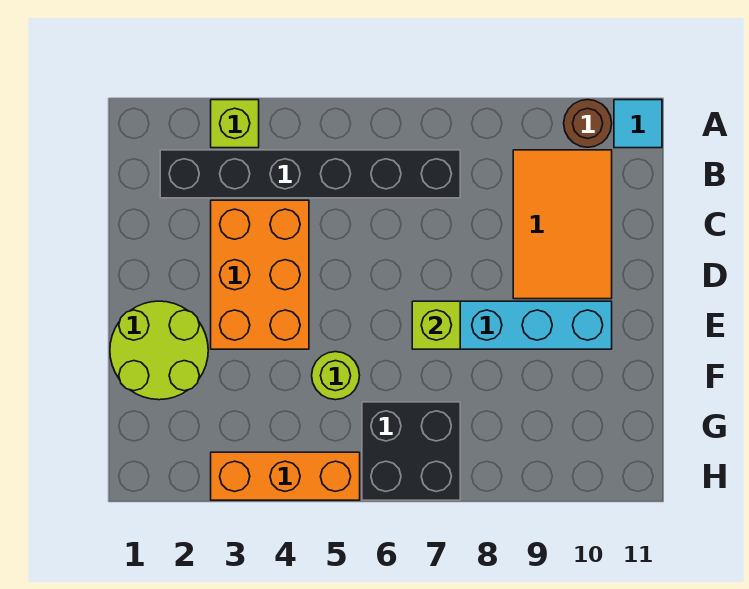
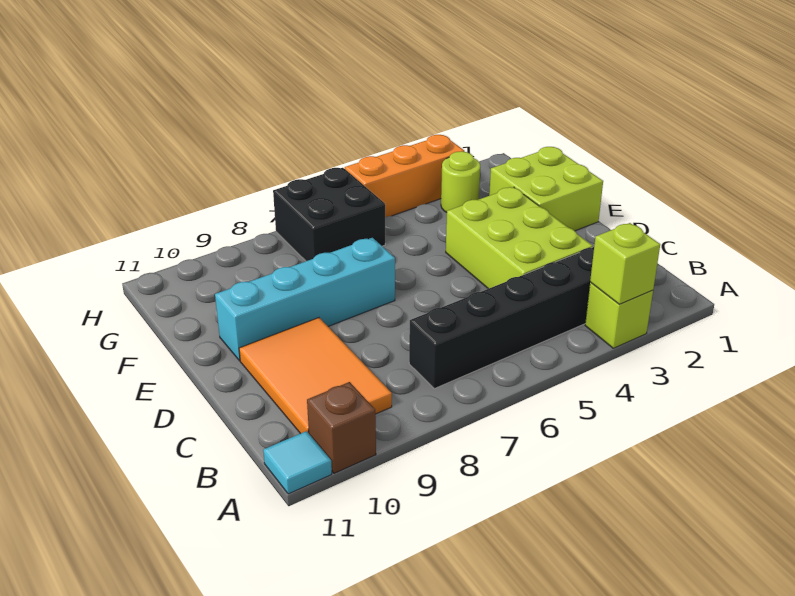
brown 1x1 round brick [564,100,612,147] -> brown 1x1 brick [307,382,376,473]
orange 2x3 brick [211,200,309,349] -> lime 2x3 brick [446,187,593,289]
lime 2x2 round brick [110,301,208,400] -> lime 2x2 brick [489,147,603,231]
lime 1x1 brick [412,301,460,349] -> lime 1x1 brick moved to [590,223,660,304]
lime 1x1 round brick [312,352,360,400] -> lime 1x1 round brick moved to [441,151,480,212]

